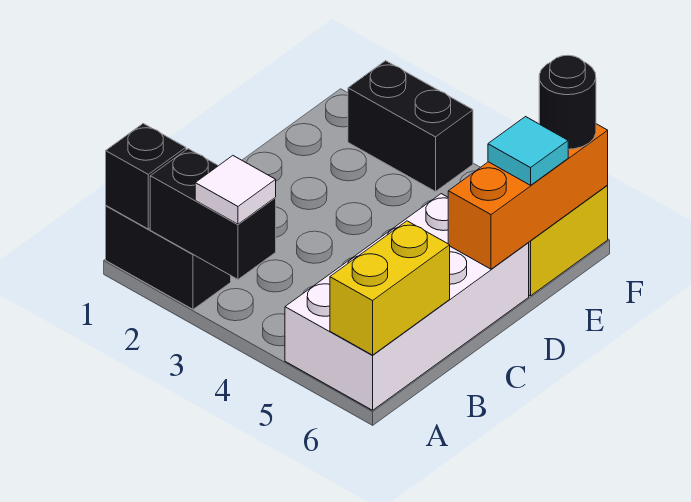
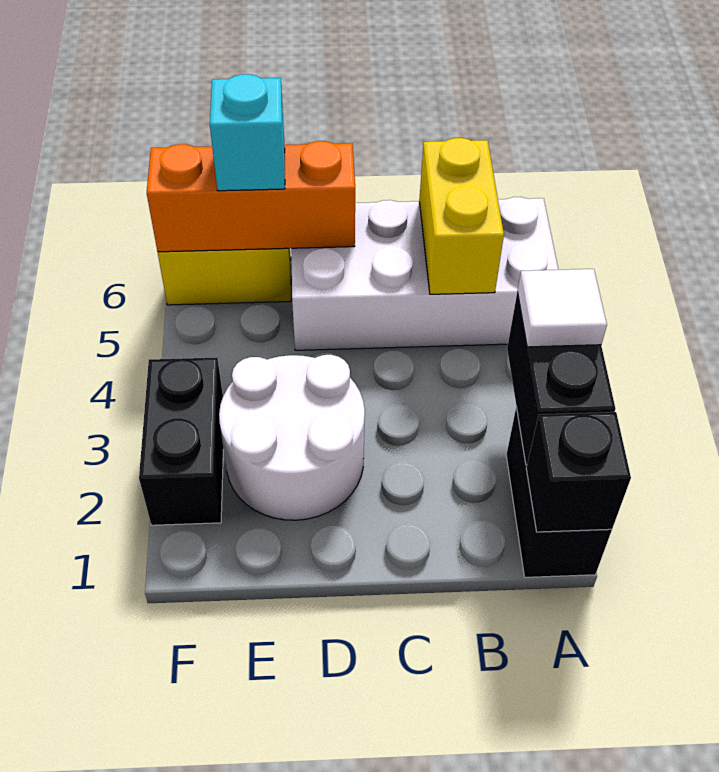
yellow 1x2 brick [330,221,450,355] -> yellow 1x2 brick turned to [419,138,504,294]
none -> white 2x2 round brick [219,355,365,520]
cyan 1x1 tile [488,117,568,185] -> cyan 1x1 brick [210,74,285,191]
black 1x1 round brick [539,55,596,149] -> none

